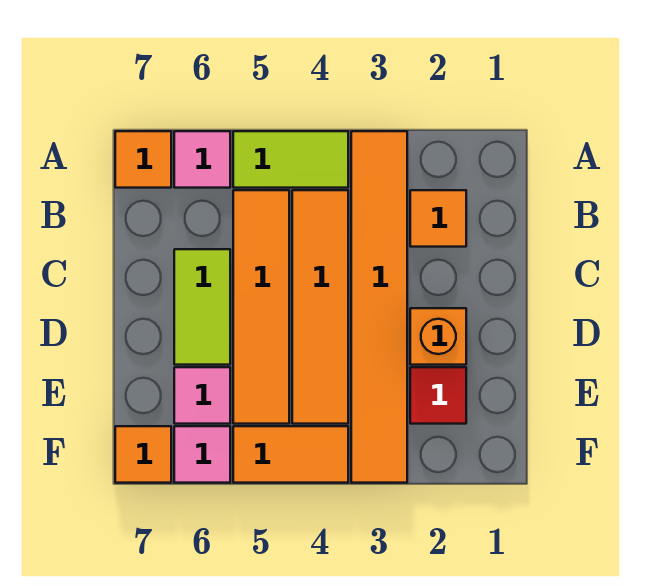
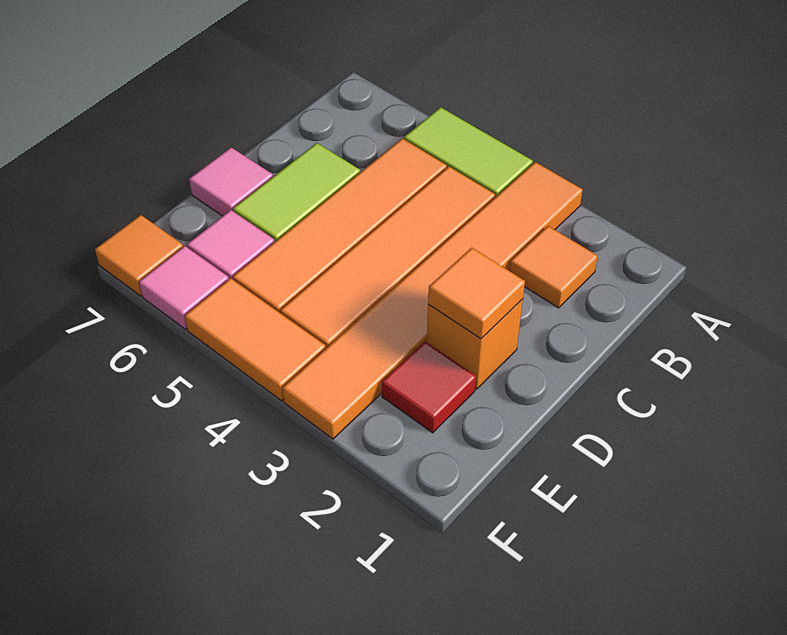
pink 1x1 tile [174,131,230,188] -> pink 1x1 tile moved to [189,148,273,216]
orange 1x1 tile [115,131,171,188] -> orange 1x1 tile moved to [428,248,525,339]

